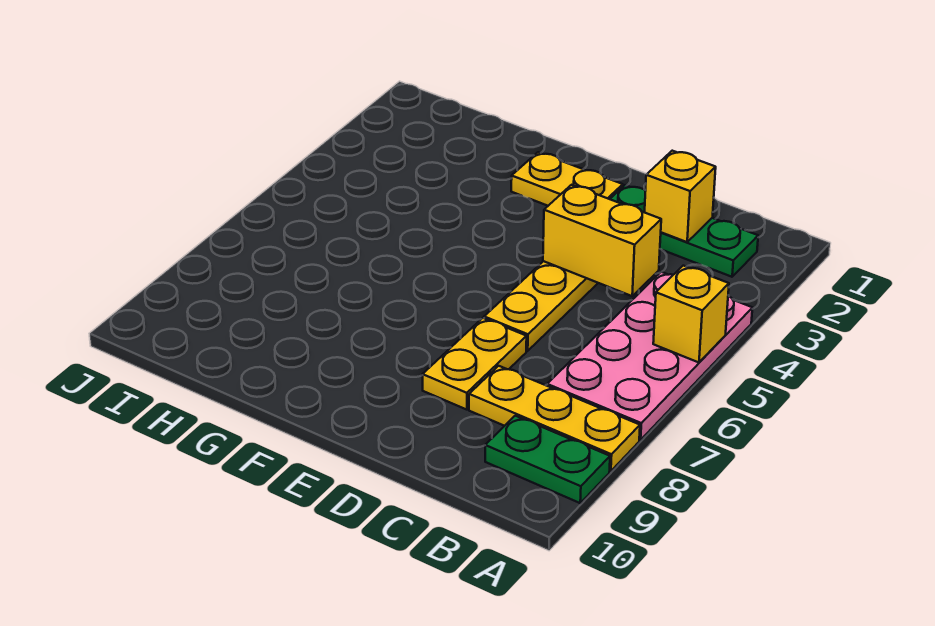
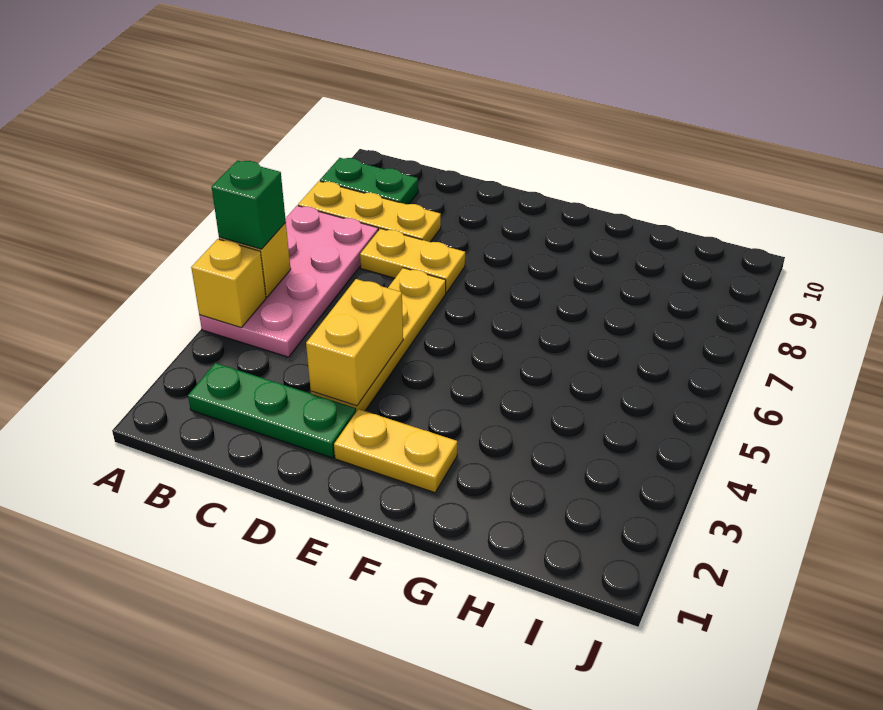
none -> green 1x1 brick [212,160,286,249]
yellow 1x1 brick [645,151,716,242] -> yellow 1x1 brick moved to [191,239,266,327]
yellow 1x2 brick [543,185,661,296] -> yellow 1x2 brick turned to [306,279,403,406]
yellow 1x2 plate [422,318,527,410] -> yellow 1x2 plate turned to [360,229,465,293]

